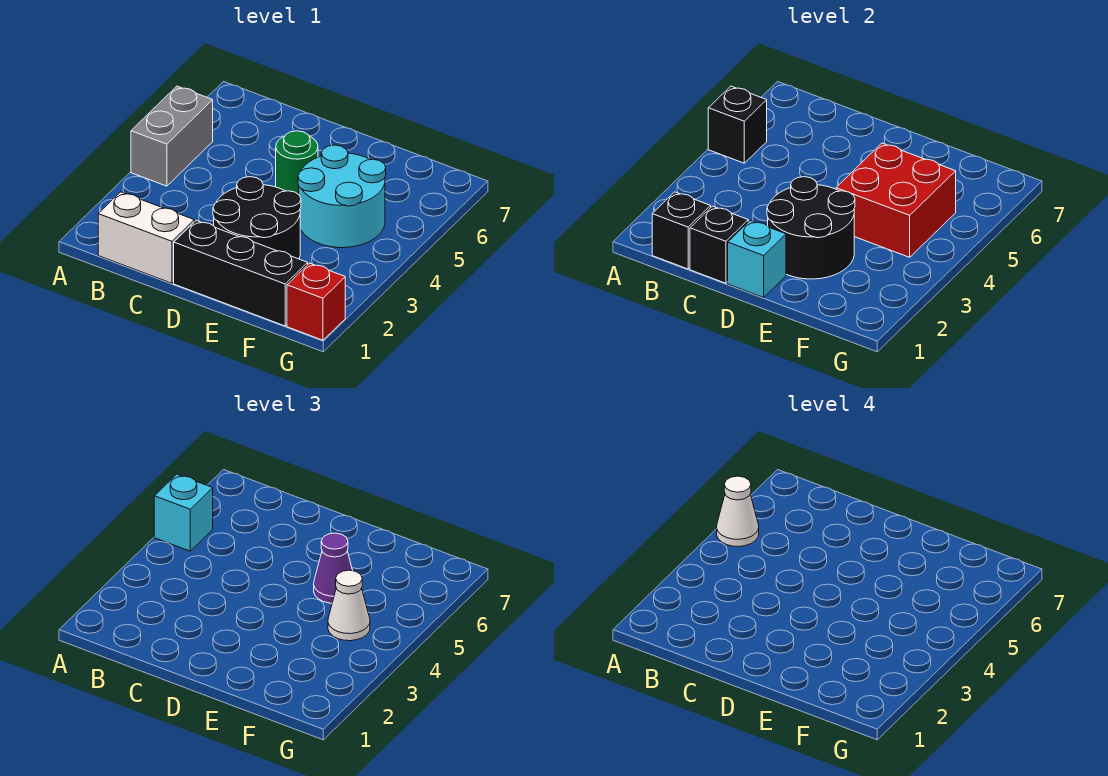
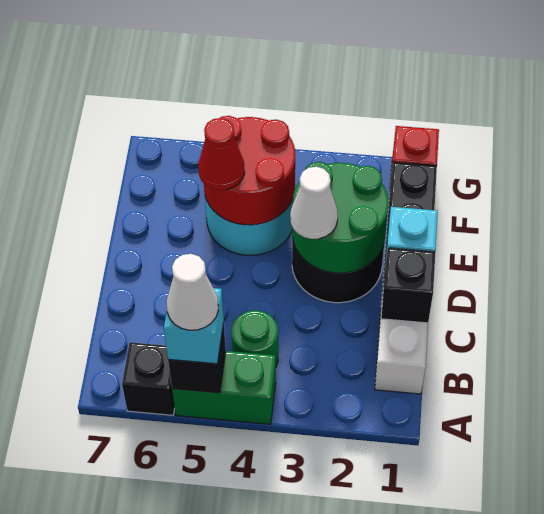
grey 1x2 brick [131,86,213,186] -> green 1x2 brick [172,351,276,424]
black 1x1 brick [652,192,711,269] -> black 1x1 brick moved to [122,342,175,415]
black 2x2 round brick [767,177,855,279] -> green 2x2 round brick [292,162,389,273]
green 1x1 round brick [276,131,318,194] -> green 1x1 round brick moved to [231,310,278,367]
red 2x2 brick [836,143,956,257] -> red 2x2 round brick [204,116,295,225]
purple 1x1 cone [314,533,353,603] -> red 1x1 cone [198,118,245,190]
white 1x1 cone [328,570,370,641] -> white 1x1 cone moved to [290,167,338,239]

